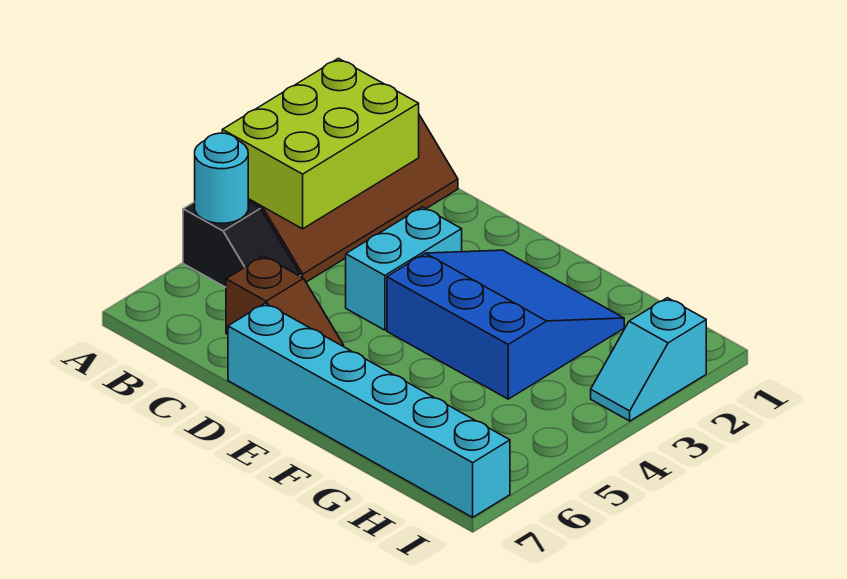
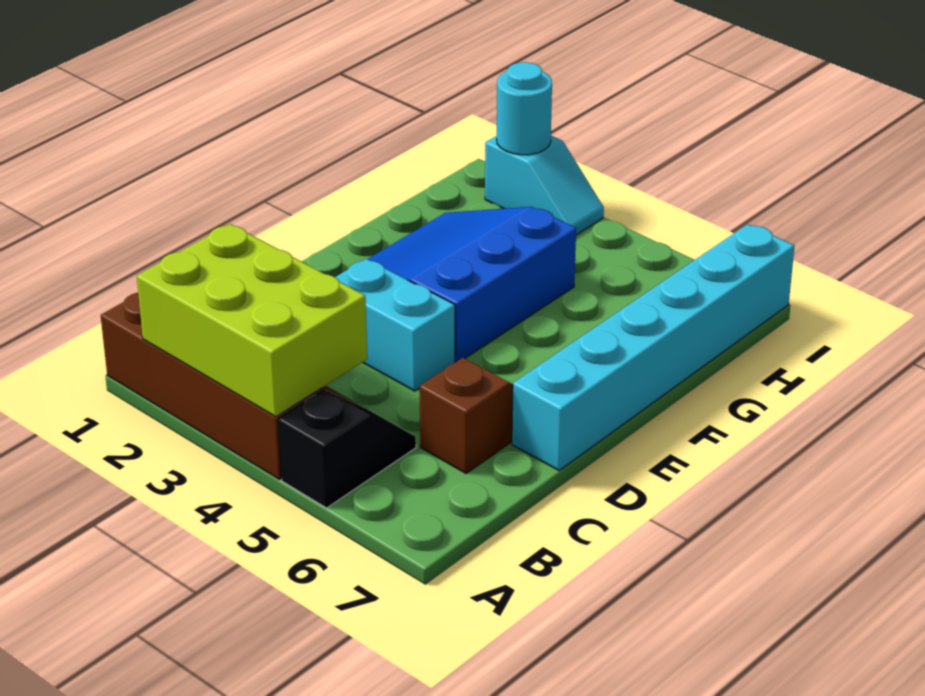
cyan 1x1 round brick [195,133,248,223] -> cyan 1x1 round brick moved to [497,62,552,155]

